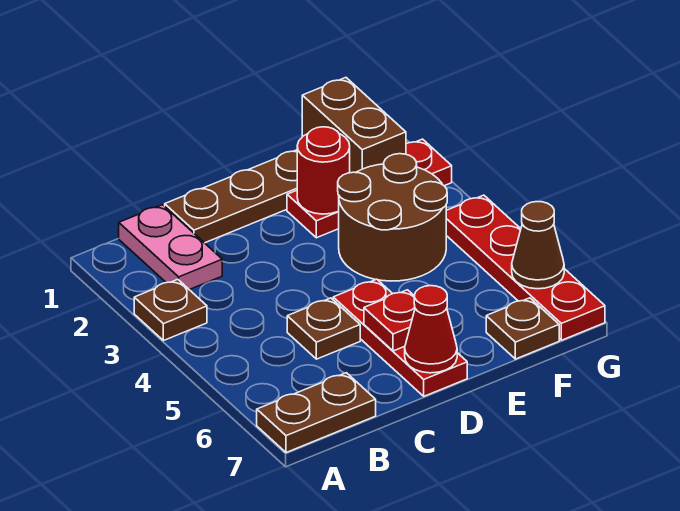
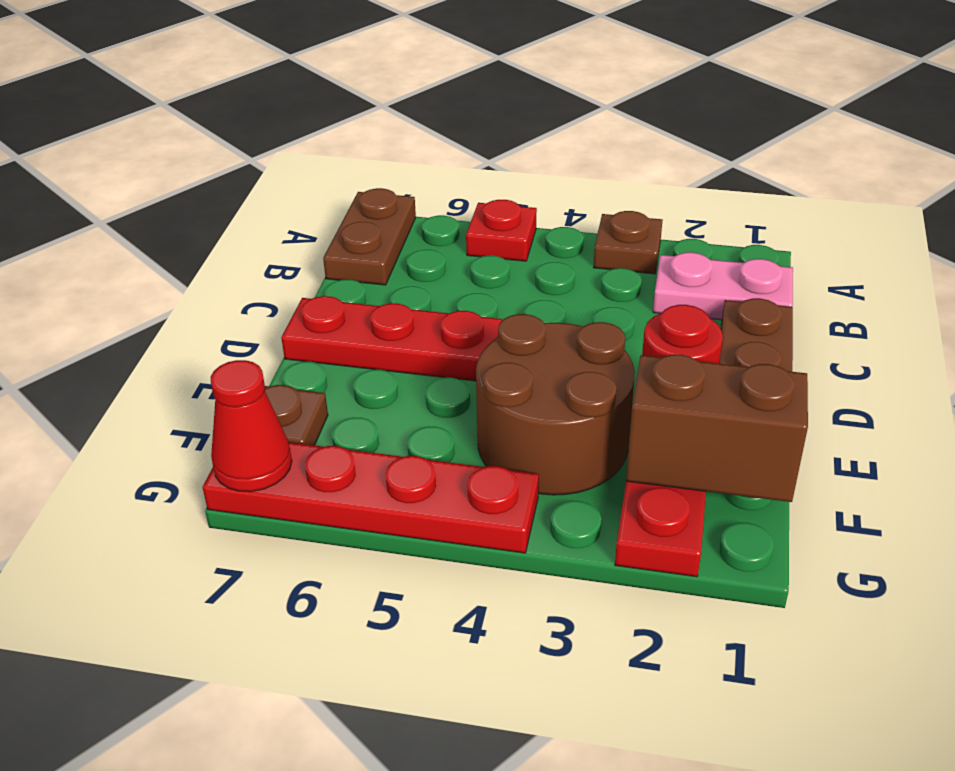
brown 1x1 plate [287,298,360,359] -> none
red 1x1 plate [364,290,415,351] -> red 1x1 plate moved to [466,200,537,261]
red 1x1 cone [405,286,457,373] -> red 1x1 cone moved to [211,360,292,492]
brown 1x1 cone [512,202,564,289] -> none

